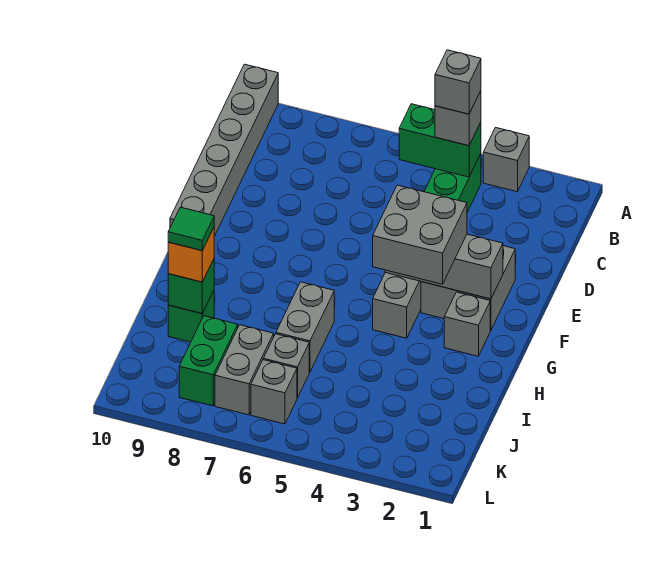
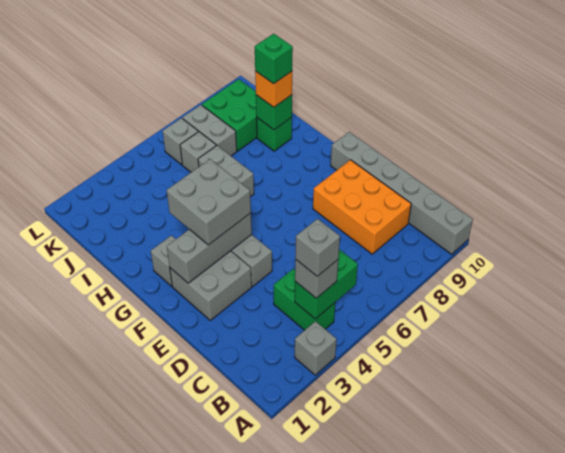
none -> orange 2x3 brick [313,160,411,254]
green 1x1 tile [168,207,214,251] -> green 1x1 brick [255,34,293,84]
green 1x2 brick [179,316,238,406] -> green 2x2 brick [202,79,257,151]

